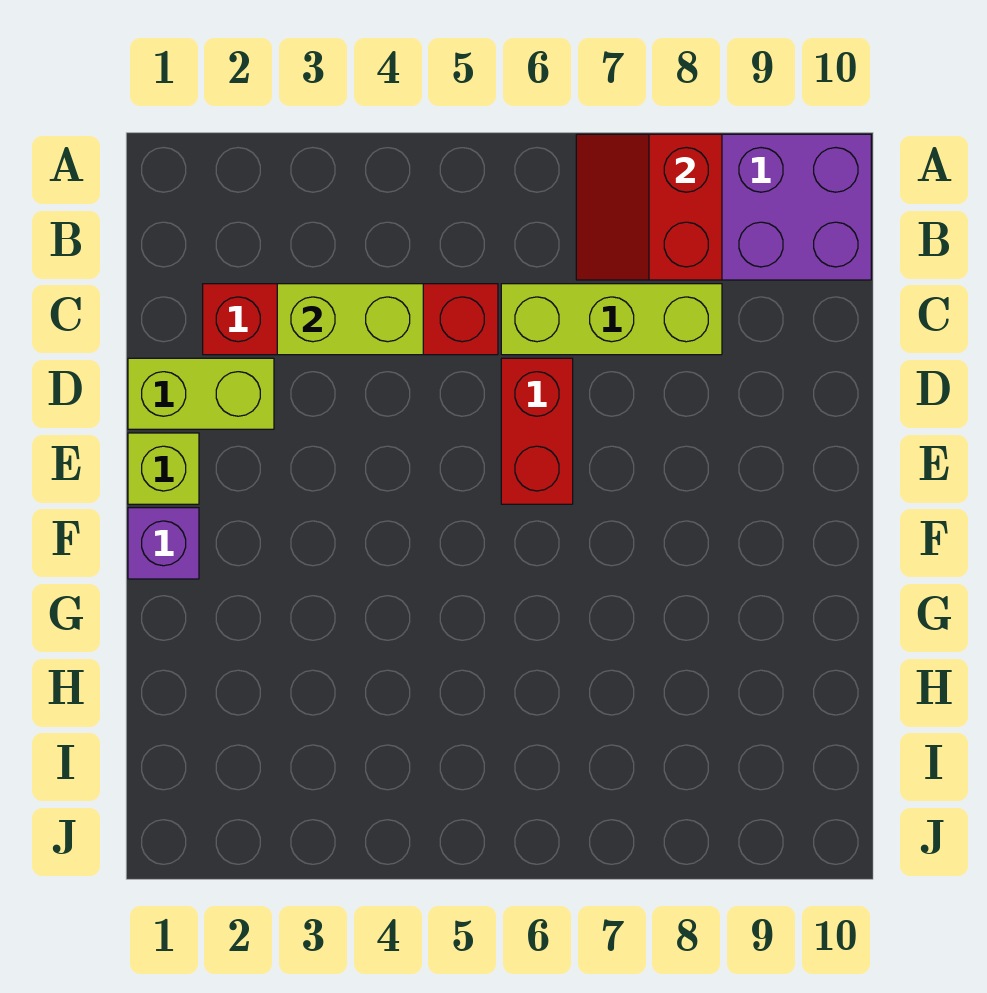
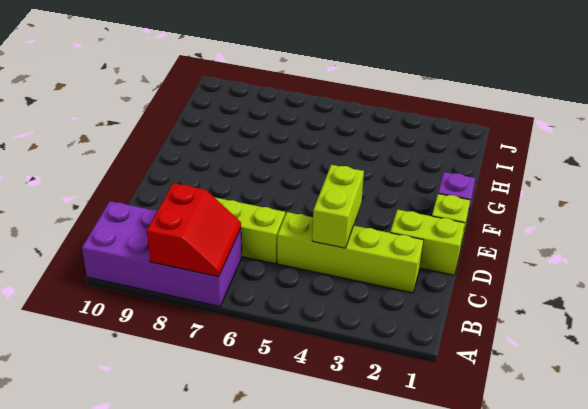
red 1x4 brick [203,284,498,355] -> lime 1x4 brick [277,212,423,293]
lime 1x2 brick [277,284,423,355] -> lime 1x2 brick turned to [312,165,364,248]
red 1x2 brick [501,358,573,504] -> none

